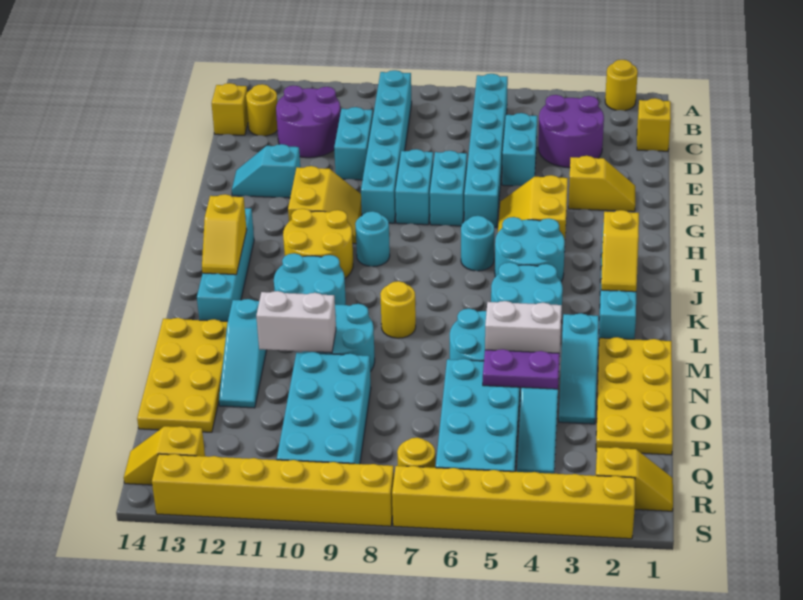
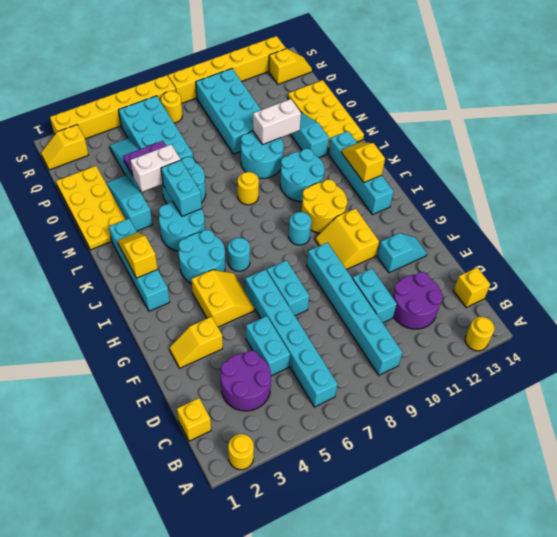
yellow 1x1 round brick [246,84,278,136] -> yellow 1x1 round brick moved to [465,317,495,351]
cyan 1x2 brick [395,149,433,225] -> cyan 1x2 brick moved to [161,160,202,216]

